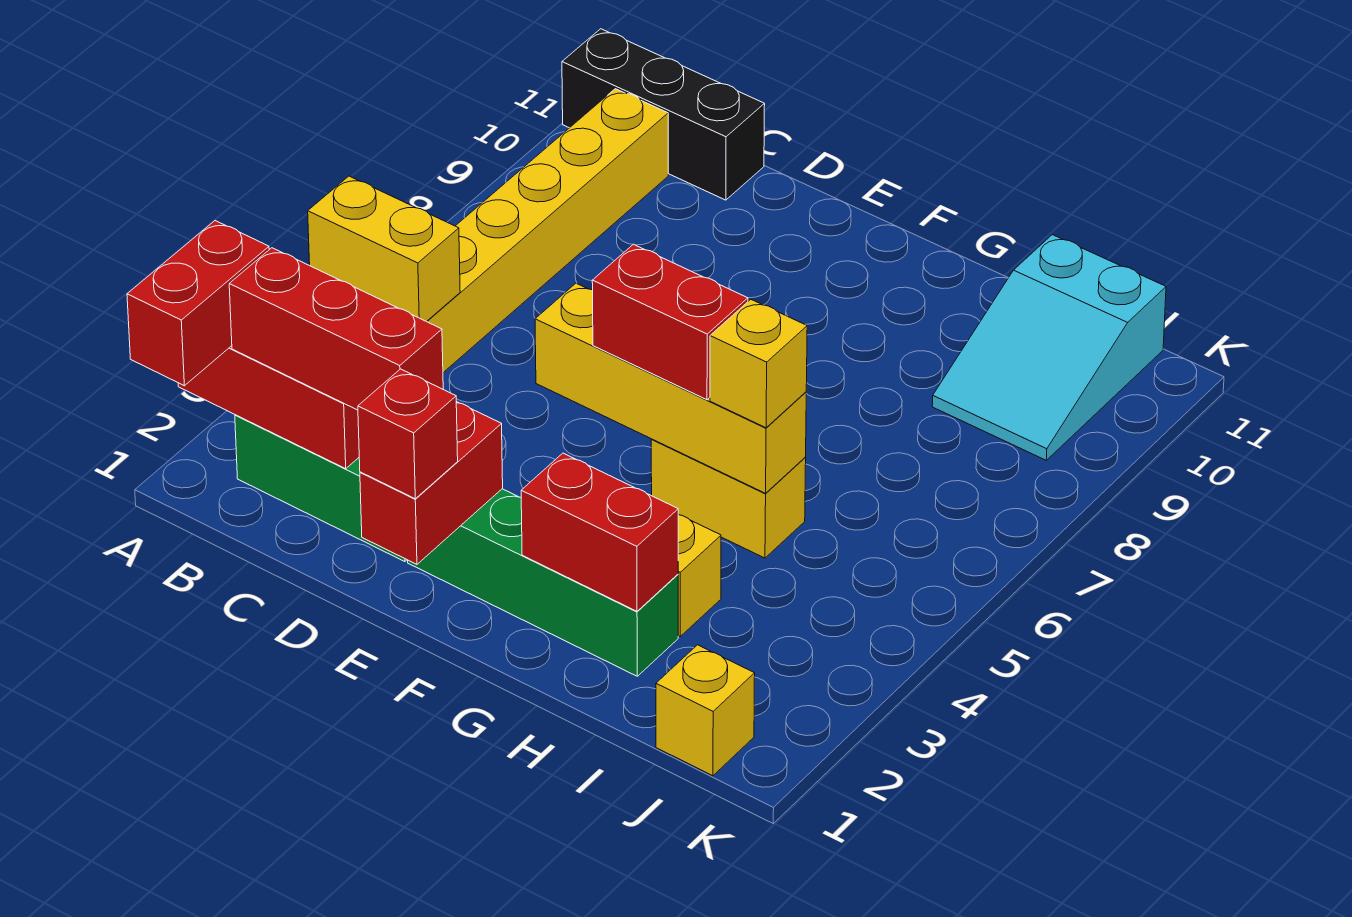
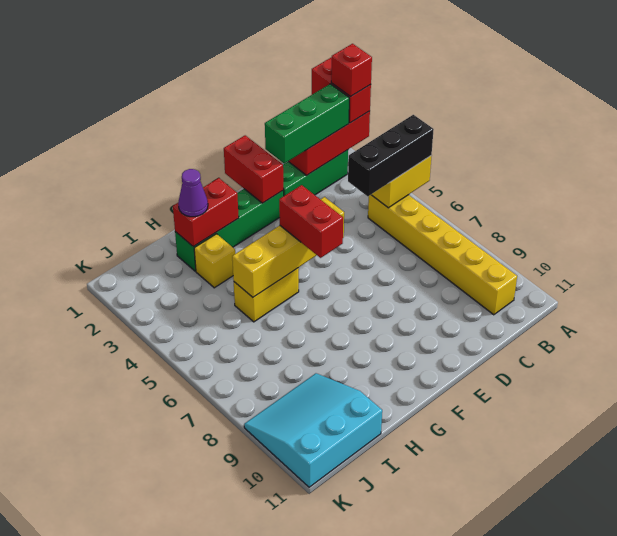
black 1x3 brick [562,29,765,200] -> black 1x3 brick moved to [348,115,434,196]
red 1x3 brick [229,248,443,410] -> green 1x3 brick [265,84,349,164]
red 1x1 brick [358,369,458,499] -> red 1x1 brick moved to [331,44,372,97]
red 1x2 brick [592,244,748,400] -> red 1x2 brick turned to [279,185,343,258]
none -> purple 1x1 cone [178,169,208,217]
yellow 1x1 brick [710,299,807,428] -> none
cyan 2x3 slope [932,235,1166,460] -> cyan 3x3 slope [244,373,382,487]
yellow 1x1 brick [656,645,755,776] -> none

